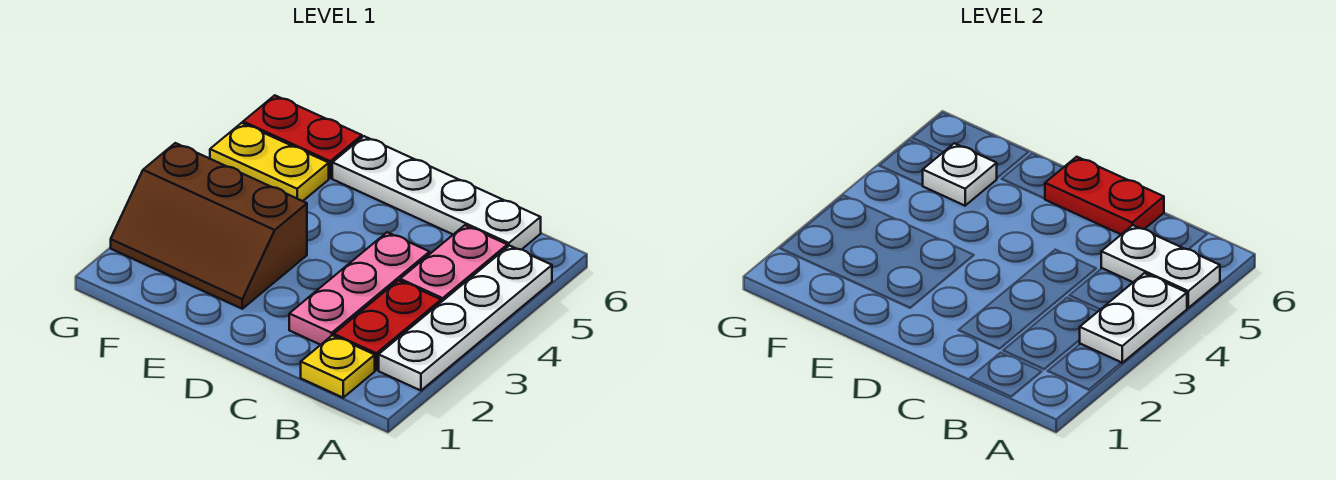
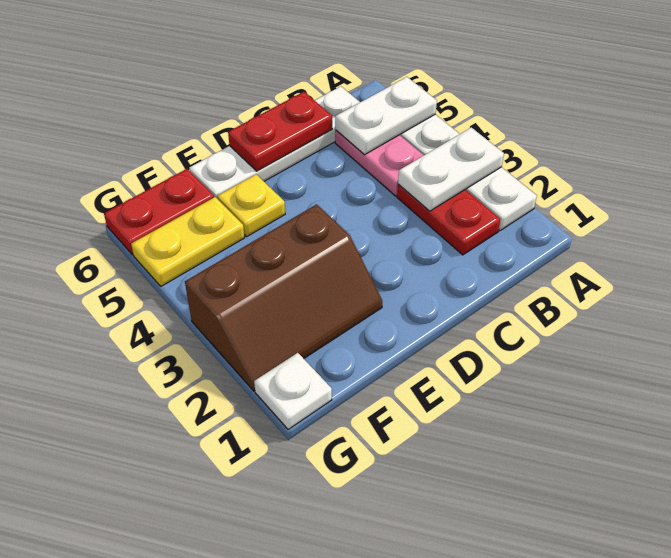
white 1x2 plate [1080,273,1187,363] -> white 1x2 plate turned to [398,128,504,211]
yellow 1x1 plate [301,335,375,398] -> yellow 1x1 plate moved to [217,174,285,236]
pink 1x3 plate [289,232,430,345] -> none
white 1x1 plate [923,143,997,206] -> white 1x1 plate moved to [254,353,332,430]

